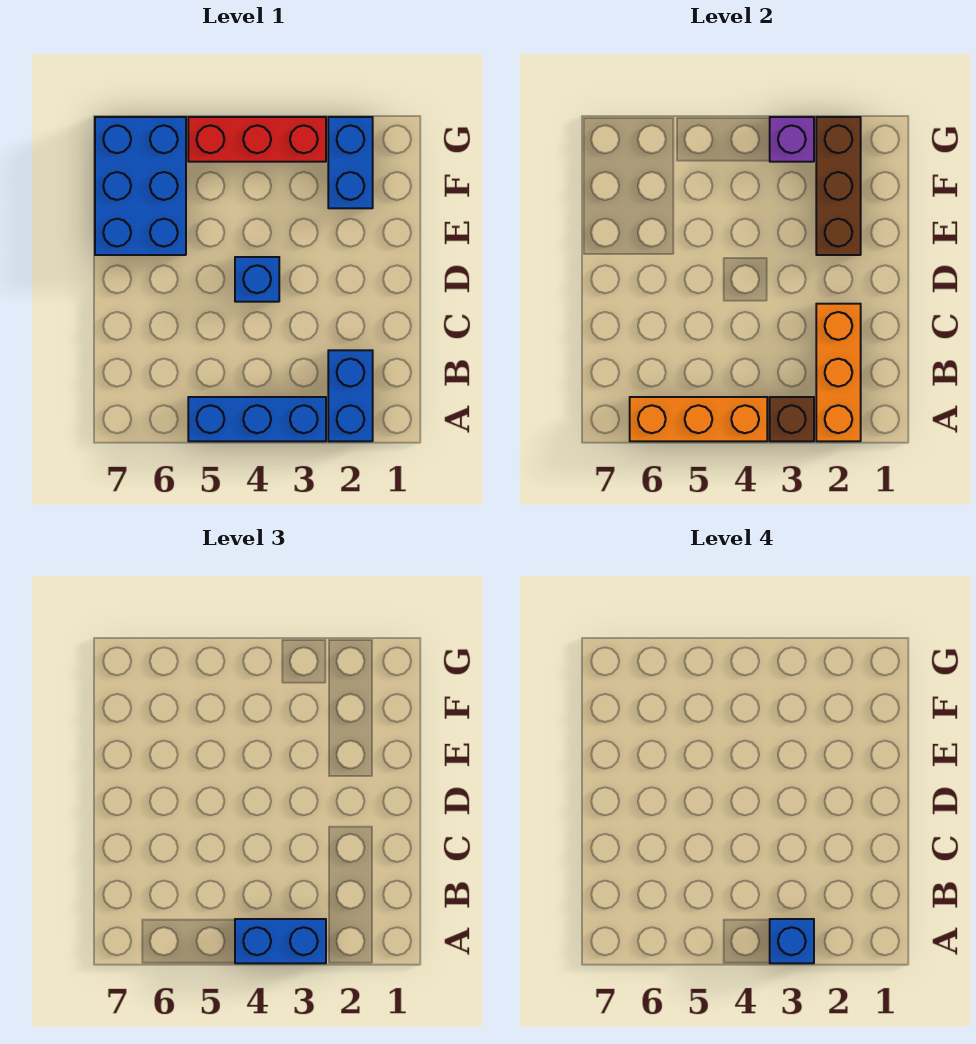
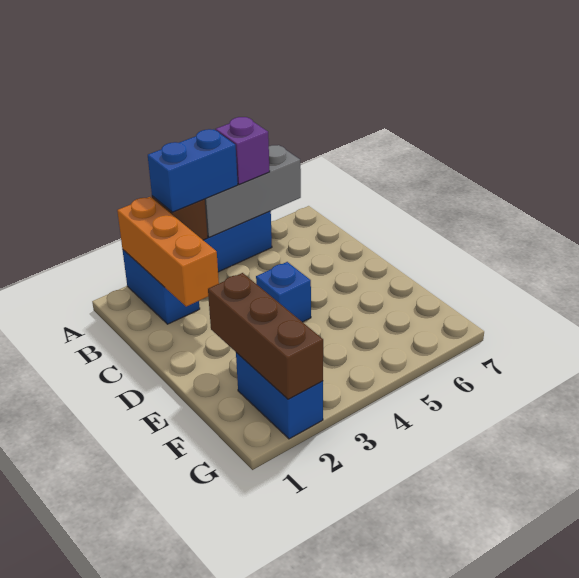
blue 1x1 brick [770,919,814,963] -> none
orange 1x3 brick [630,397,767,441] -> grey 1x3 brick [205,145,301,237]
blue 2x3 brick [95,117,186,255] -> none
red 1x3 brick [188,117,326,162] -> none
purple 1x1 brick [770,117,814,162] -> purple 1x1 brick moved to [216,117,270,185]

